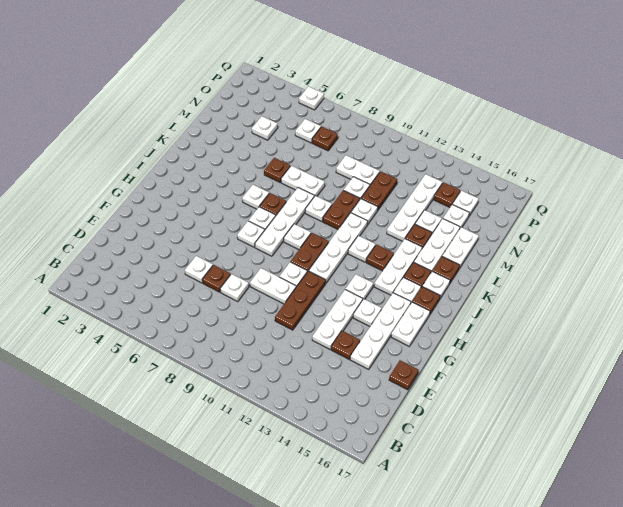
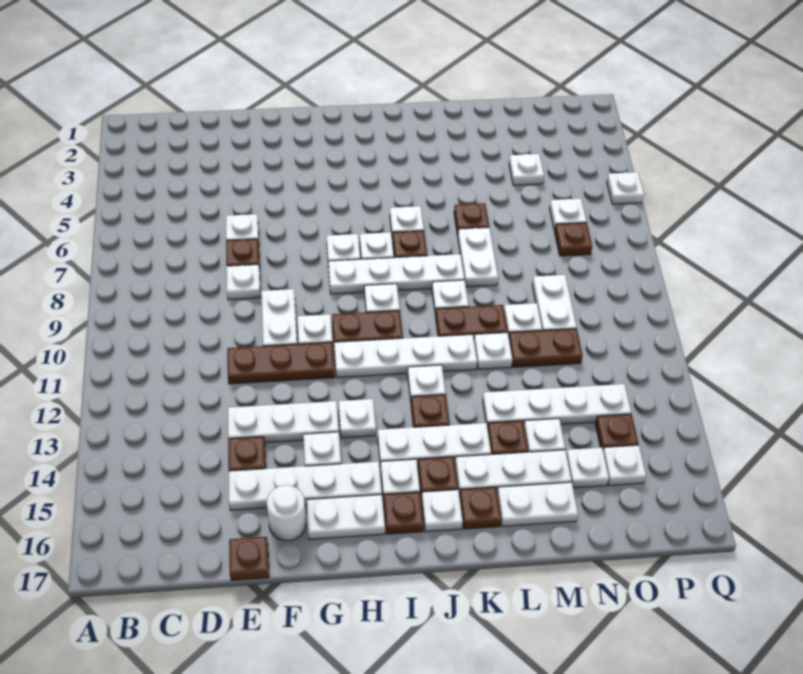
none -> white 1x1 round brick [267,485,306,541]

